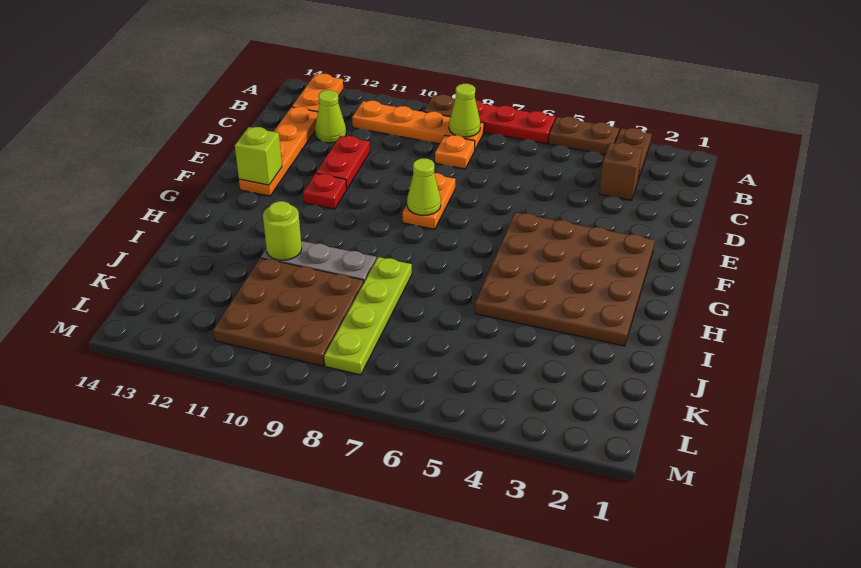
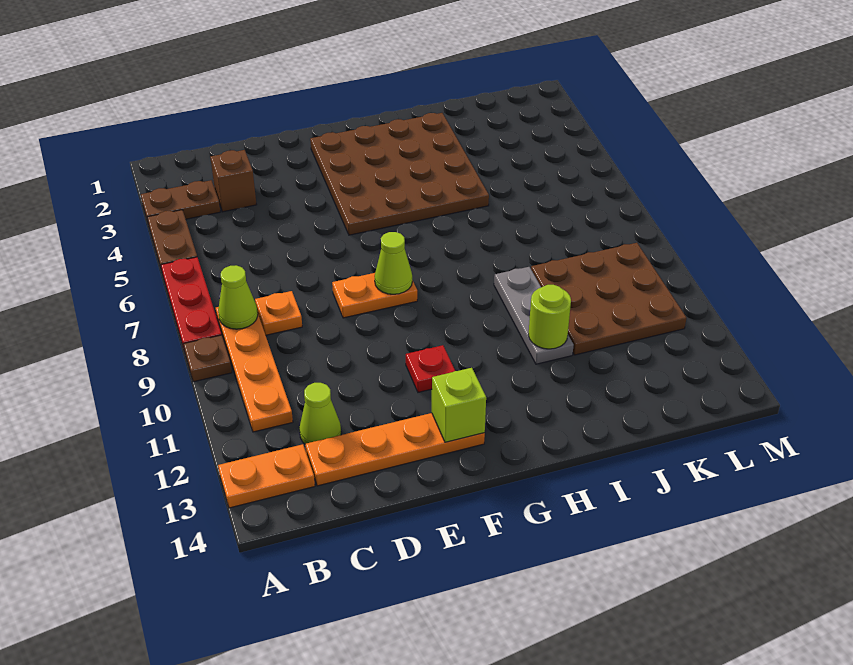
red 1x2 plate [316,136,370,188] -> none
lime 1x4 plate [324,257,412,375] -> none

